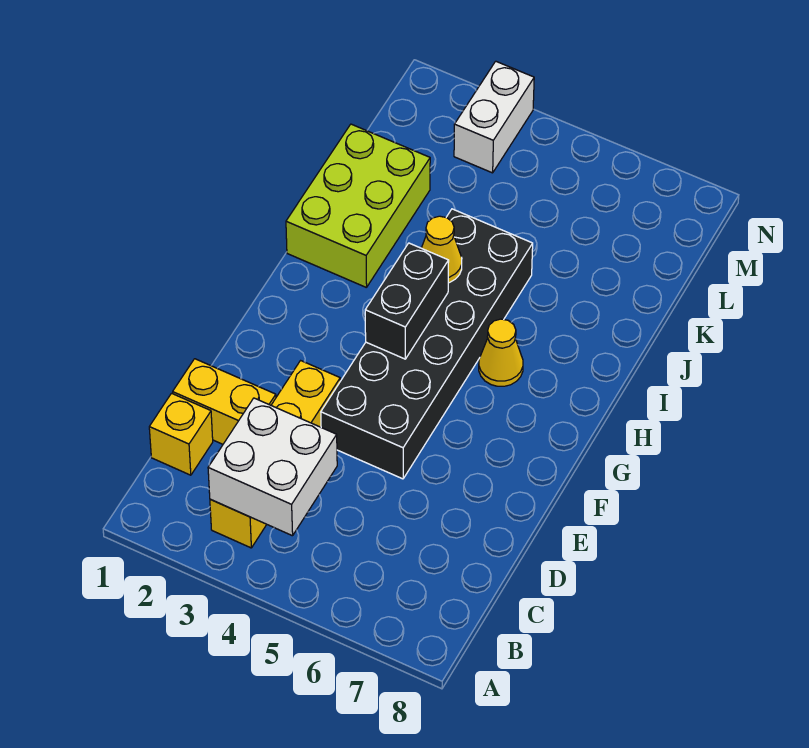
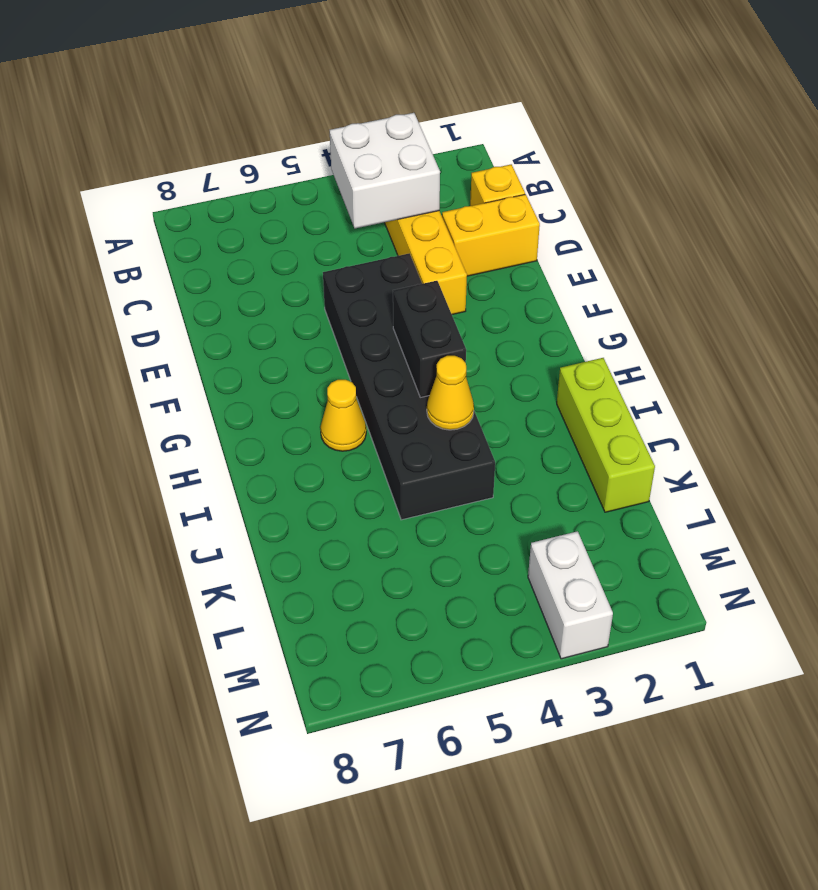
lime 2x3 brick [286,124,430,288] -> lime 1x3 brick [557,358,655,512]

